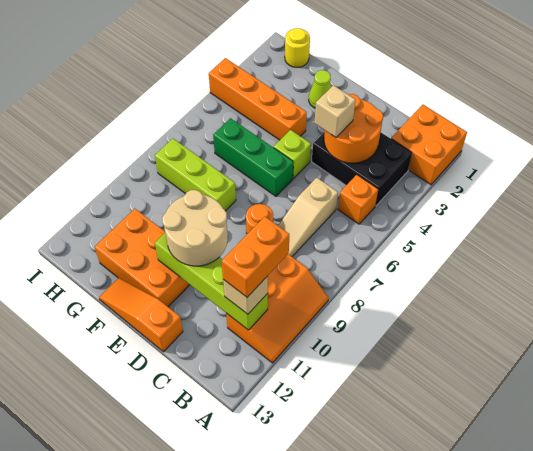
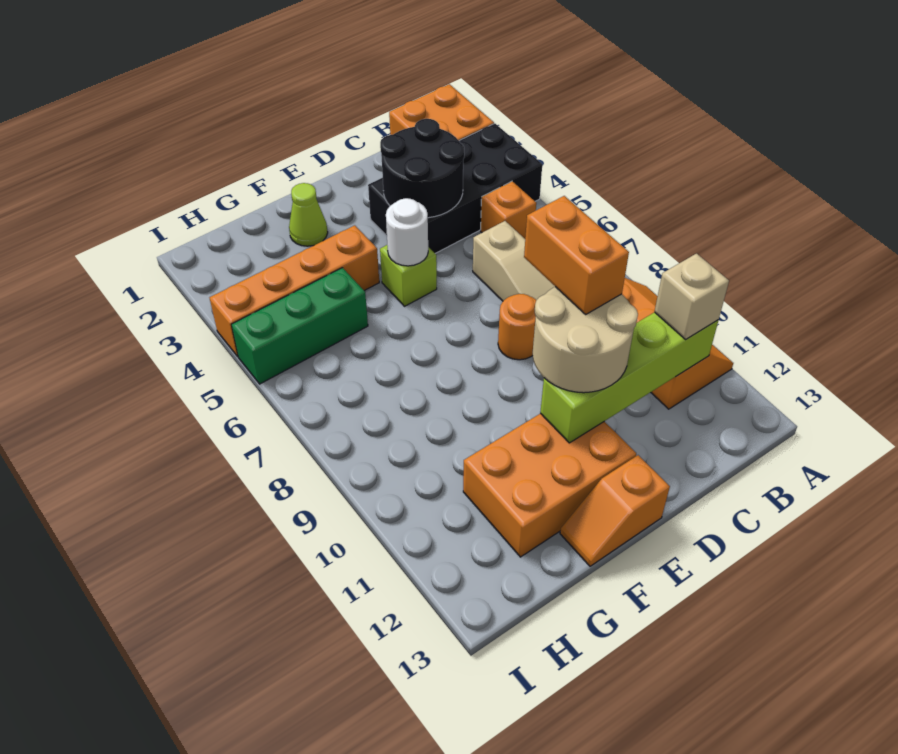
black 2x3 brick [312,132,412,206] -> black 2x4 brick [368,124,542,253]
orange 1x2 brick [222,216,289,297] -> orange 1x2 brick moved to [524,196,629,314]
orange 2x2 round brick [324,94,383,163] -> black 2x2 round brick [380,119,464,218]
tan 1x1 brick [314,85,356,137] -> none
orange 1x3 slope [99,278,183,352] -> orange 1x2 slope [560,455,670,566]
none -> white 1x1 round brick [386,198,428,266]
green 1x3 brick [213,118,293,196] -> green 1x3 brick moved to [231,268,368,384]
lime 1x3 brick [155,139,236,211] -> none
yellow 1x1 round brick [285,28,310,67] -> none

